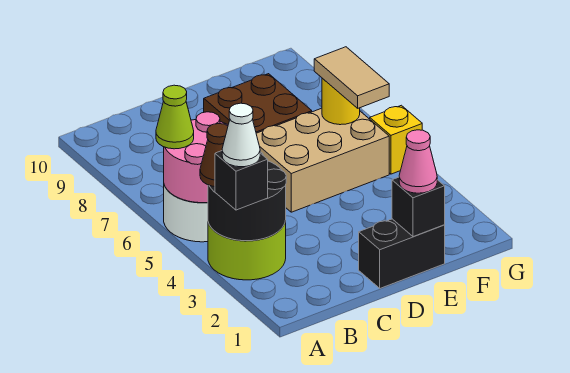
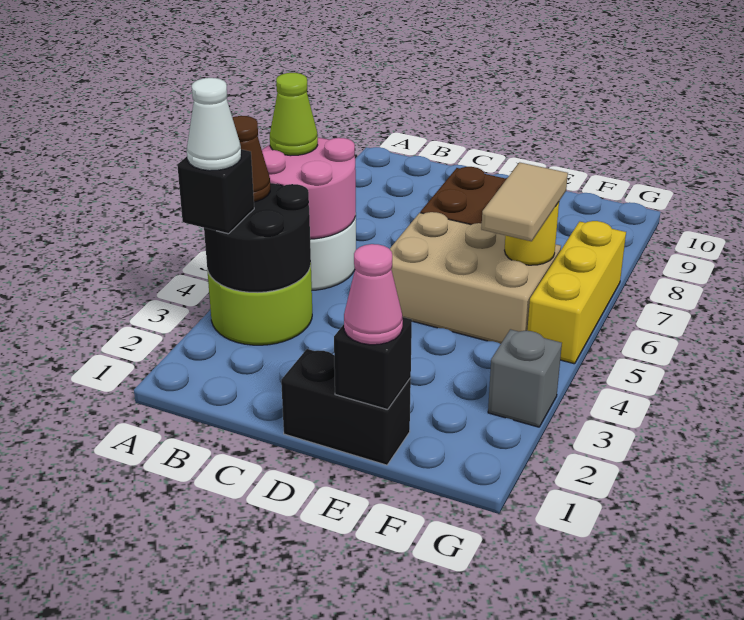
none -> grey 1x1 brick [488,329,562,427]
yellow 1x1 brick [370,105,422,174] -> yellow 1x3 brick [527,221,626,364]

